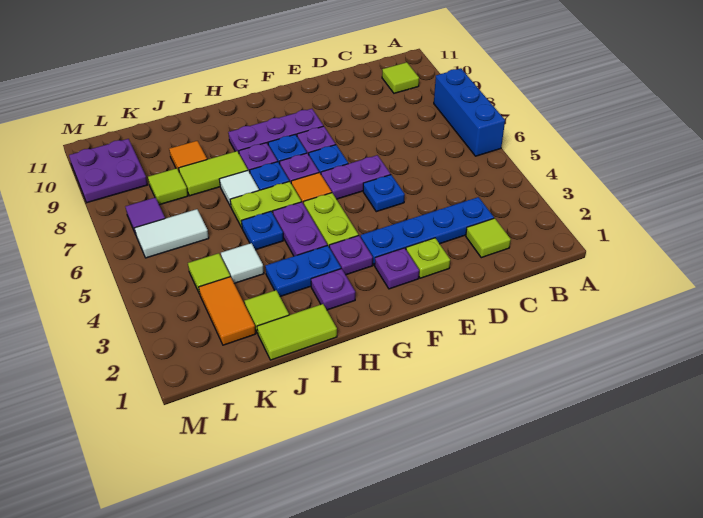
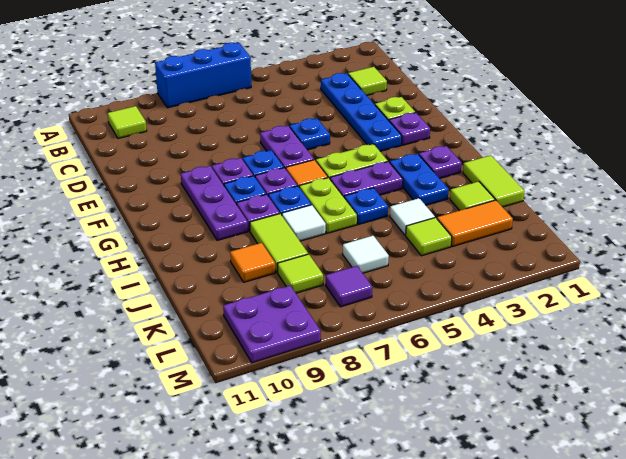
purple 1x1 plate [329,235,373,275] -> none
white 1x2 tile [135,209,209,258] -> white 1x1 tile [343,236,389,273]

